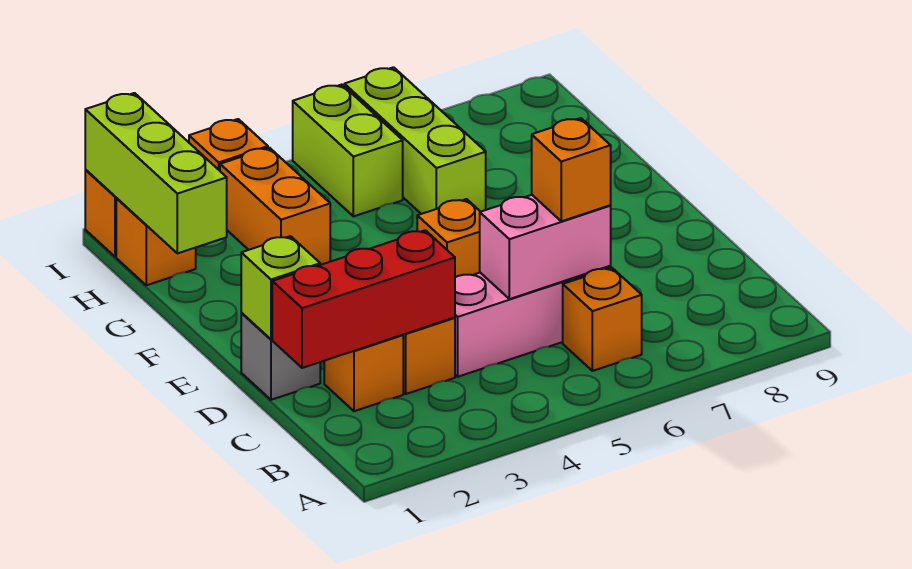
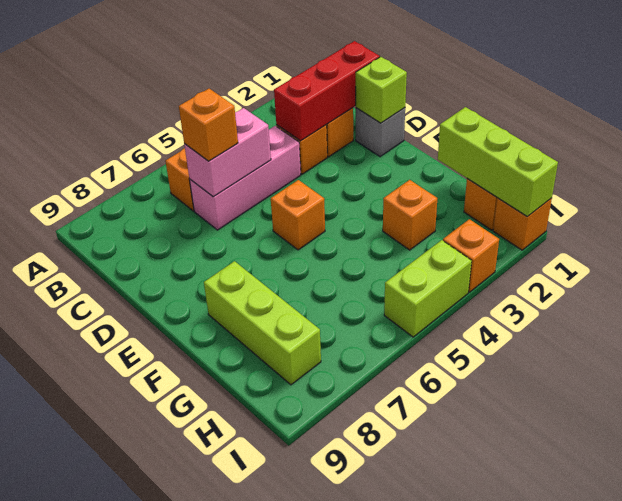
orange 1x2 brick [220,148,330,265] -> orange 1x1 brick [383,180,437,250]
lime 1x3 brick [344,67,486,214] -> lime 1x3 brick moved to [204,261,321,385]
lime 1x2 brick [293,85,403,216] -> lime 1x2 brick turned to [384,240,472,337]

